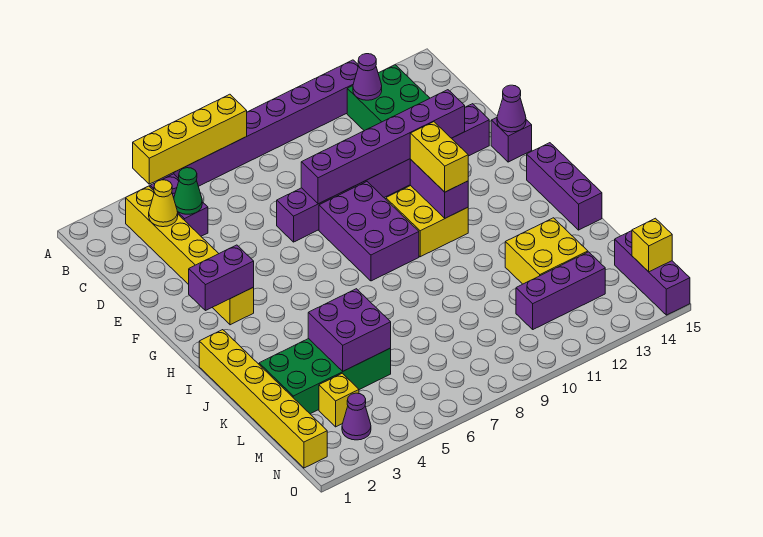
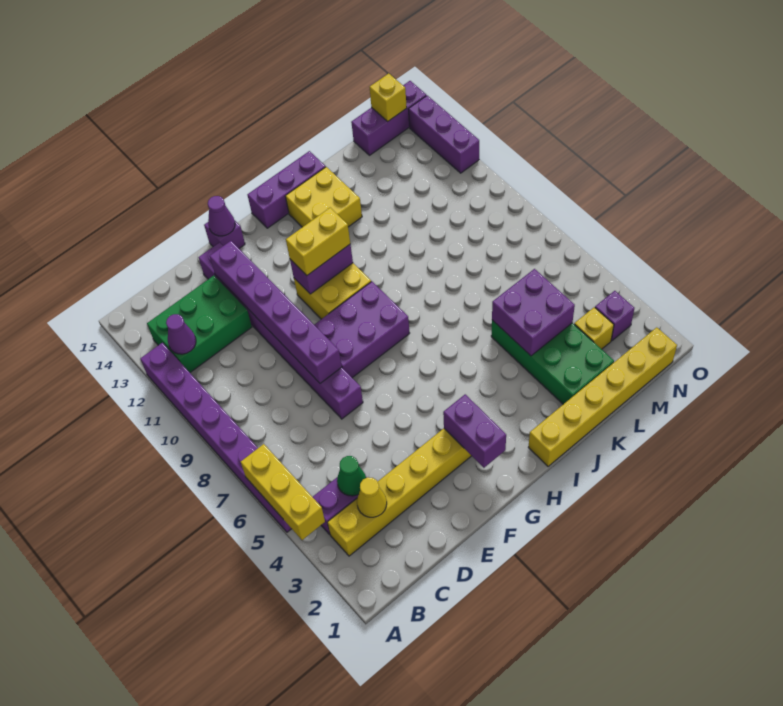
yellow 1x4 brick [133,94,247,184] -> yellow 1x3 brick [241,444,325,540]
yellow 2x2 brick [505,218,588,284] -> yellow 2x2 brick moved to [285,167,362,227]
purple 1x3 brick [516,252,605,329] -> purple 1x3 brick moved to [409,95,479,173]
purple 1x1 cone [342,393,371,440] -> purple 1x1 brick [595,291,634,341]

